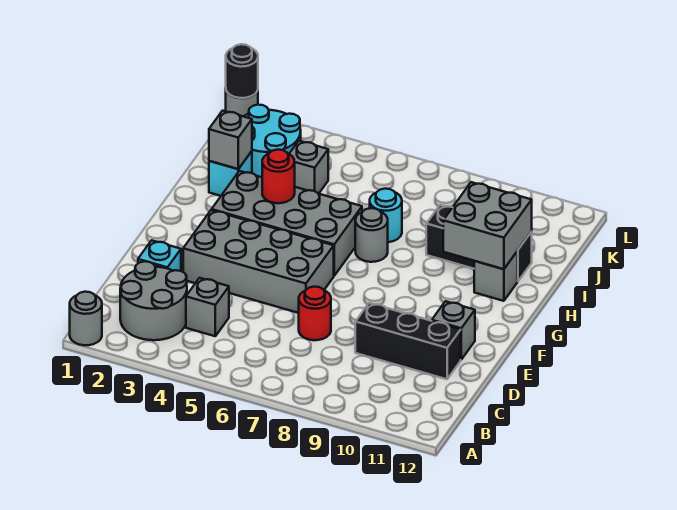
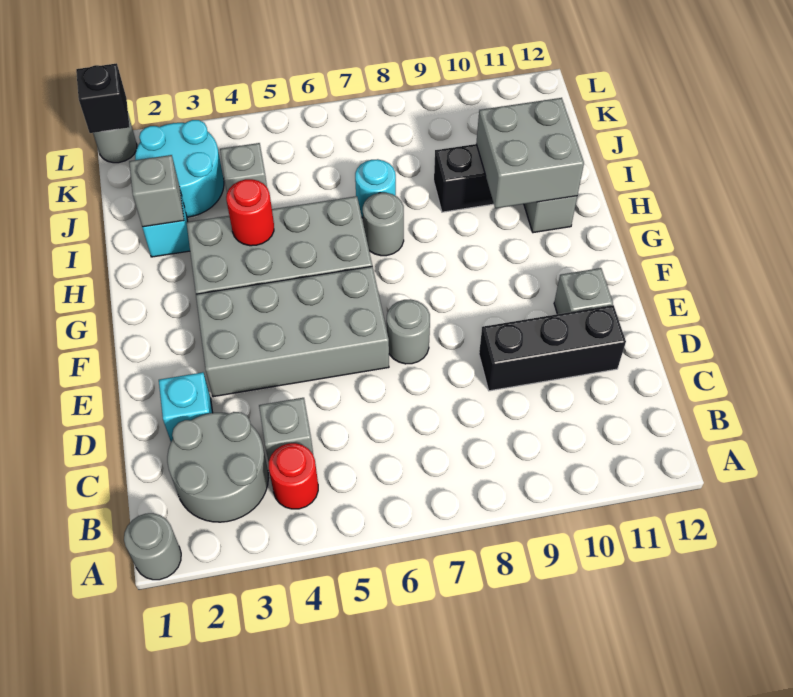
red 1x1 round brick [299,287,331,340] -> red 1x1 round brick moved to [269,443,318,509]
none -> grey 1x1 round brick [387,299,430,364]
black 1x1 round brick [226,44,258,98] -> black 1x1 brick [76,63,129,133]

